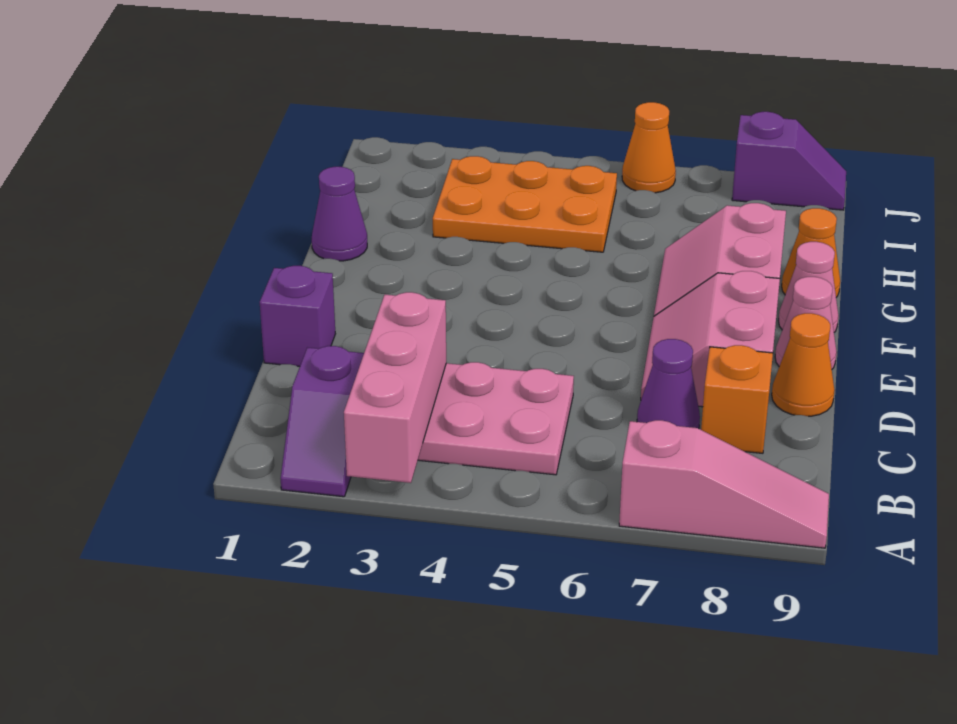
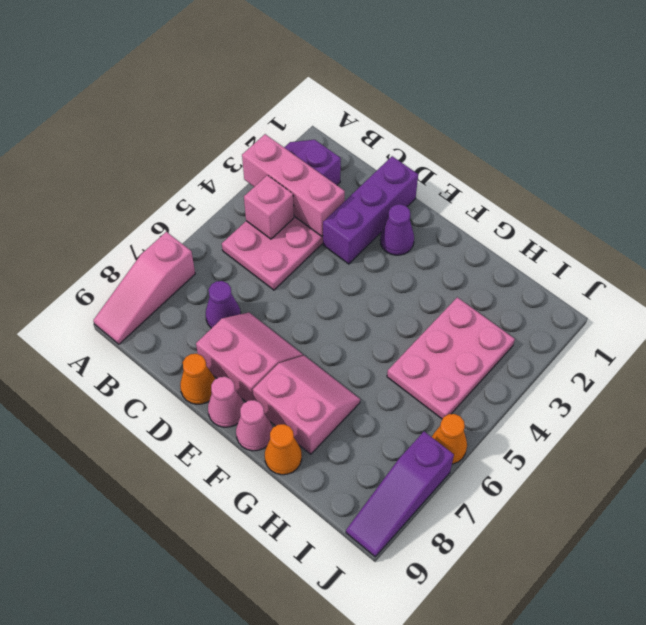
none -> pink 1x1 brick [244,175,294,239]
orange 1x1 brick [701,345,773,453] -> none
purple 1x1 brick [260,266,335,367] -> purple 1x3 brick [323,156,418,264]
purple 1x1 cone [312,167,367,261] -> purple 1x1 cone moved to [380,204,414,255]
orange 2x3 plate [433,156,617,252] -> pink 2x3 plate [387,297,515,419]
purple 1x2 slope [732,112,846,210] -> purple 1x3 slope [346,432,454,557]

